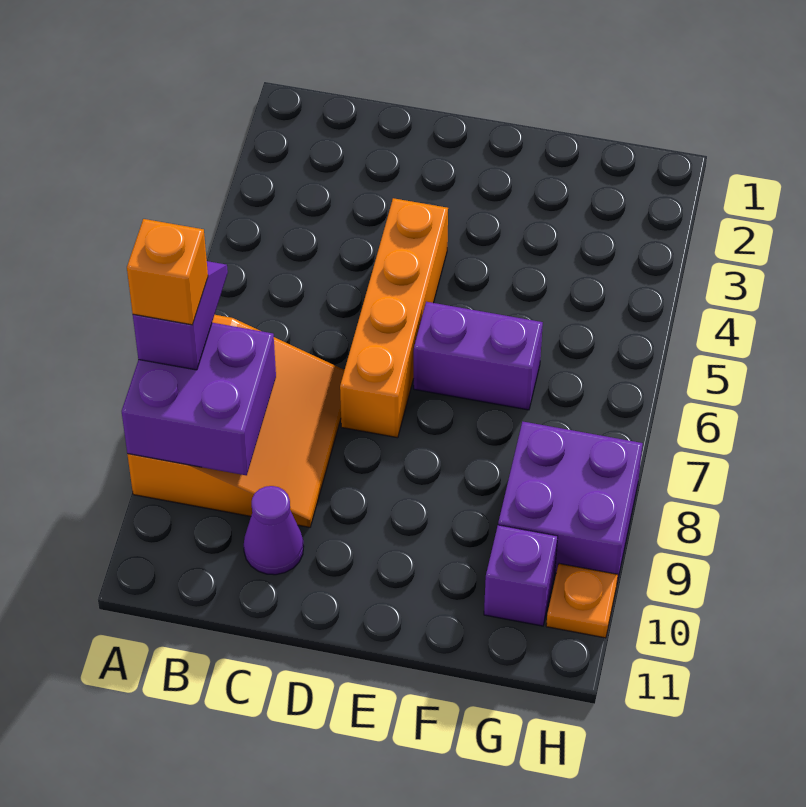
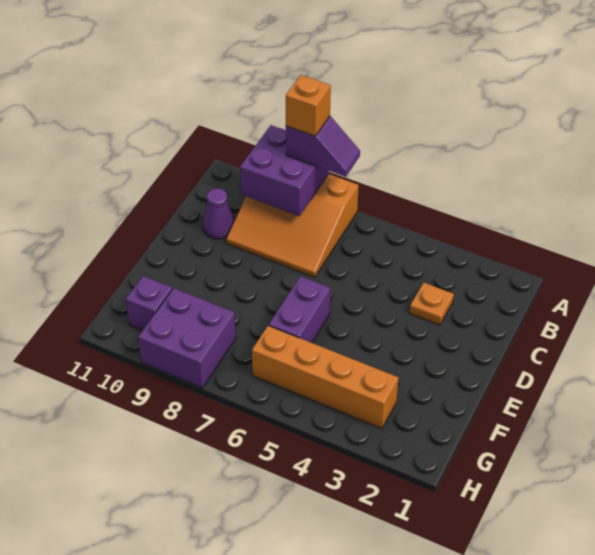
orange 1x4 brick [340,198,448,438] -> orange 1x4 brick moved to [252,326,399,429]
orange 1x1 plate [546,564,618,638] -> orange 1x1 plate moved to [410,283,454,325]

